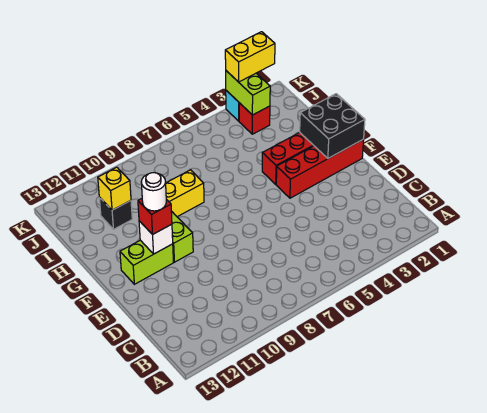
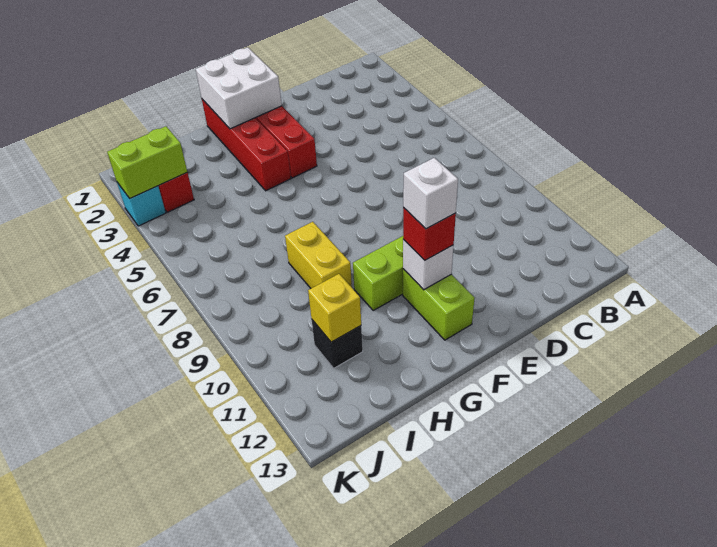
black 2x2 brick [300,94,365,158] -> white 2x2 brick [196,47,282,129]
white 1x1 round brick [141,173,166,211] -> white 1x1 brick [403,158,458,229]
yellow 1x2 brick [225,32,275,82] -> none

